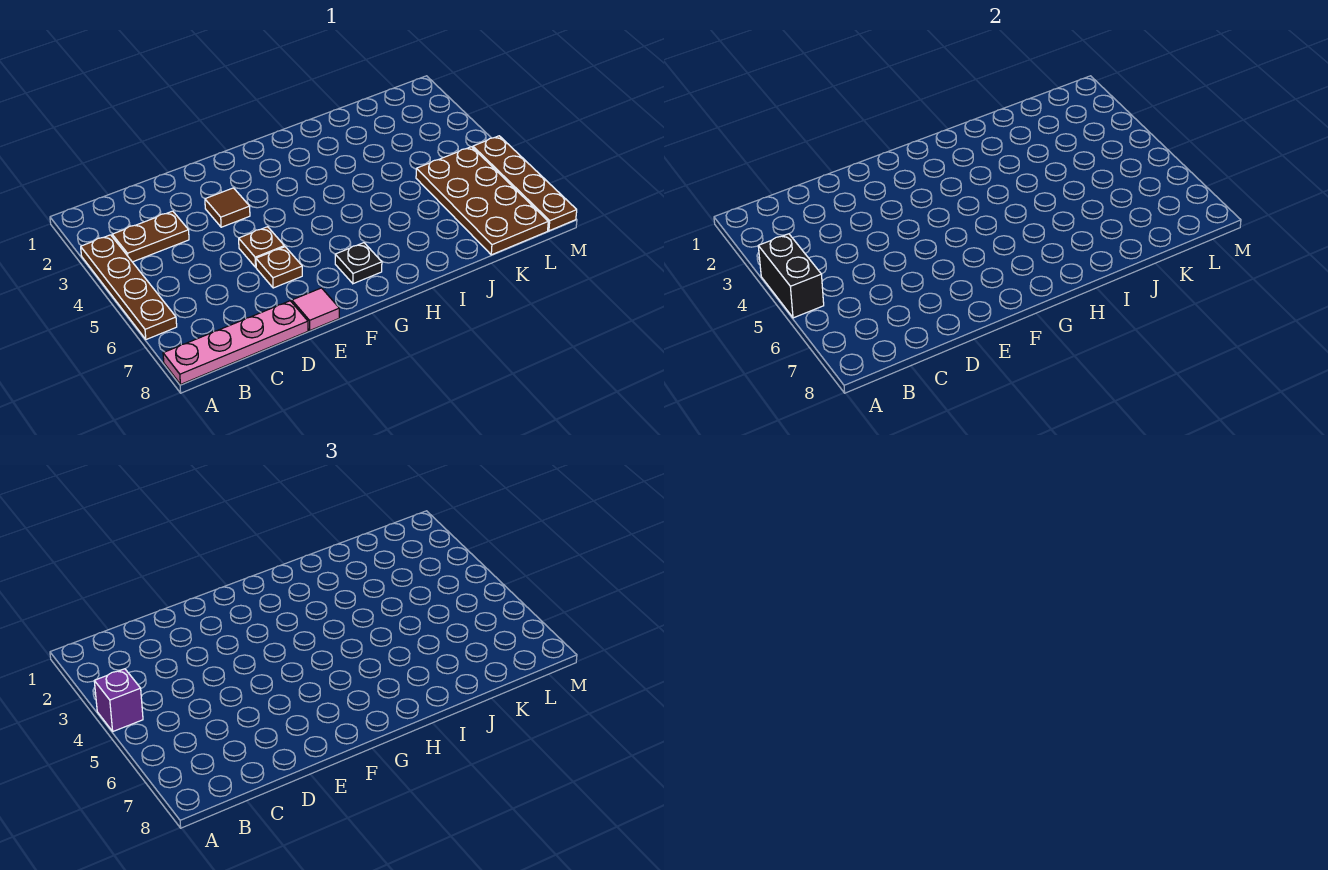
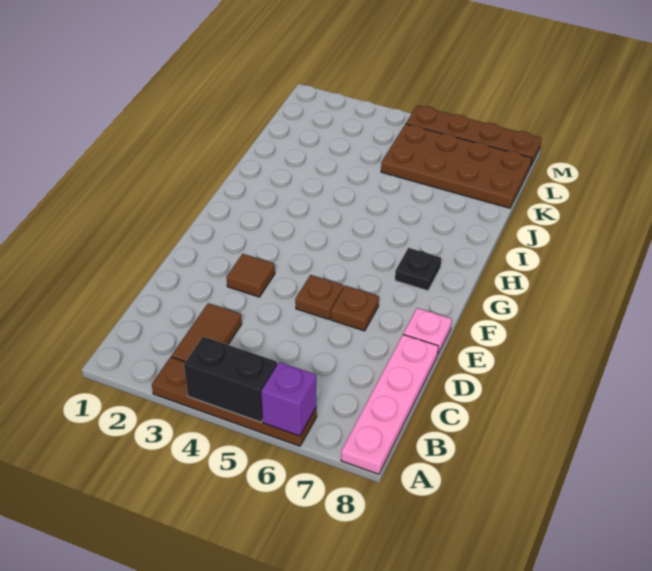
purple 1x1 brick [94,669,143,731] -> purple 1x1 brick moved to [261,362,316,436]
brown 1x2 plate [112,211,189,262] -> brown 1x2 tile [172,303,242,362]
pink 1x1 tile [292,288,339,330] -> pink 1x1 plate [403,308,452,353]

